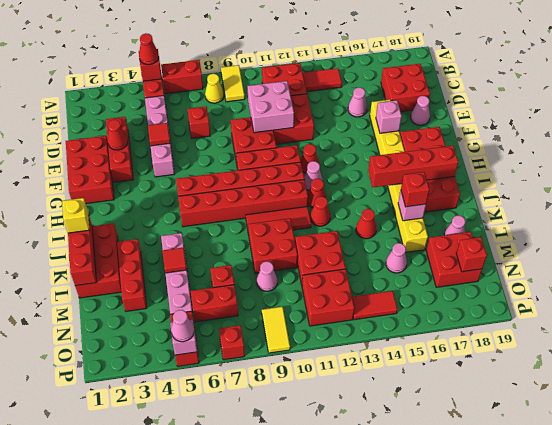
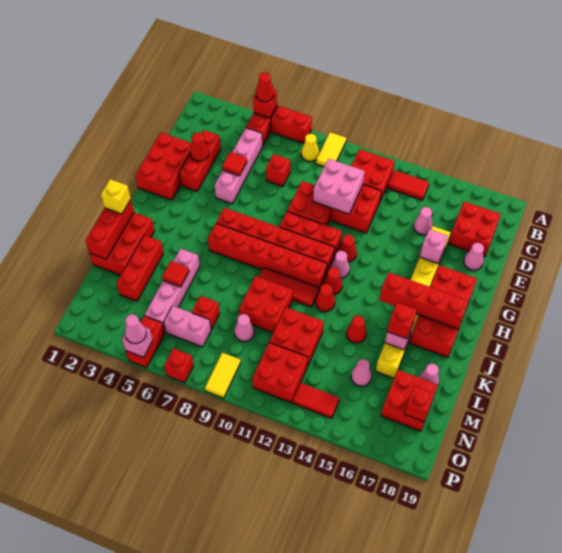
red 1x2 brick [191,285,238,322] -> pink 1x2 brick [164,306,211,347]

